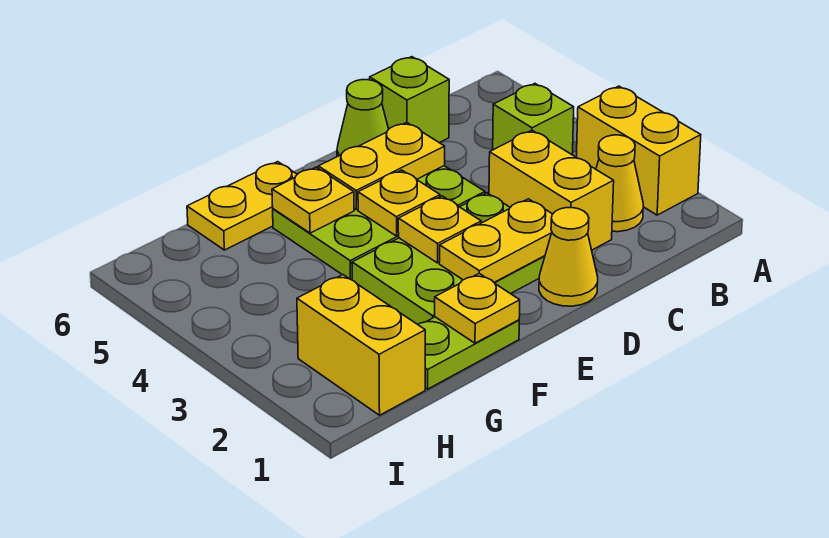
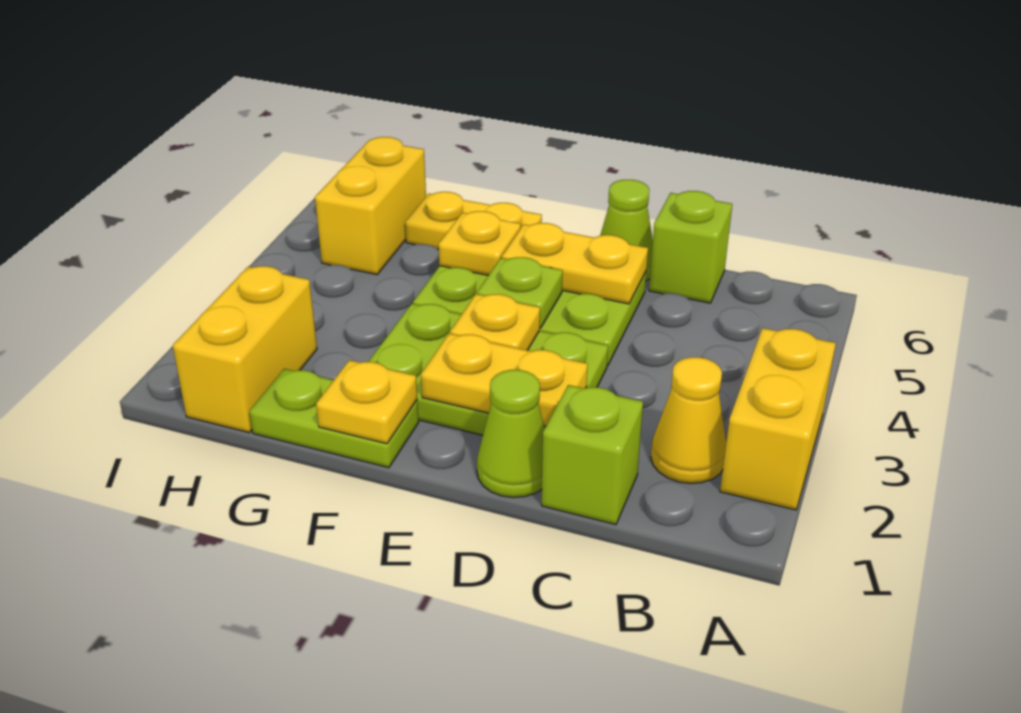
lime 1x1 brick [493,84,574,155] -> lime 1x1 brick moved to [542,385,643,525]
yellow 1x2 brick [489,130,614,250] -> yellow 1x2 brick moved to [315,137,426,275]
yellow 1x1 cone [539,208,598,306] -> lime 1x1 cone [477,370,545,498]
yellow 1x1 plate [358,170,440,236] -> lime 1x1 plate [477,257,563,328]

